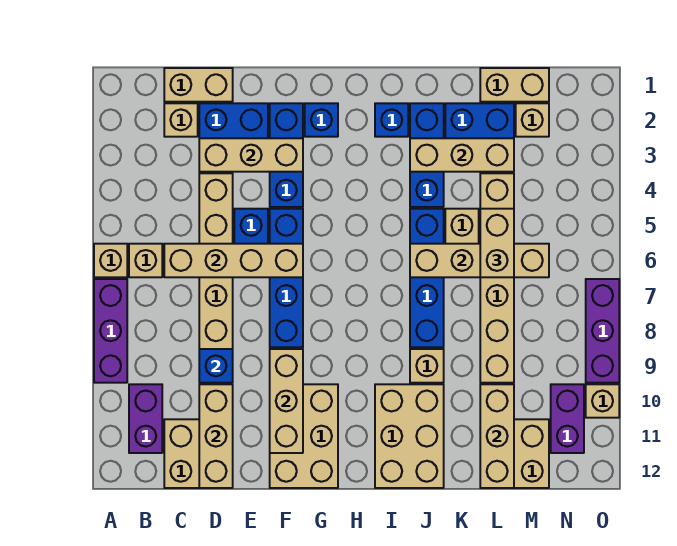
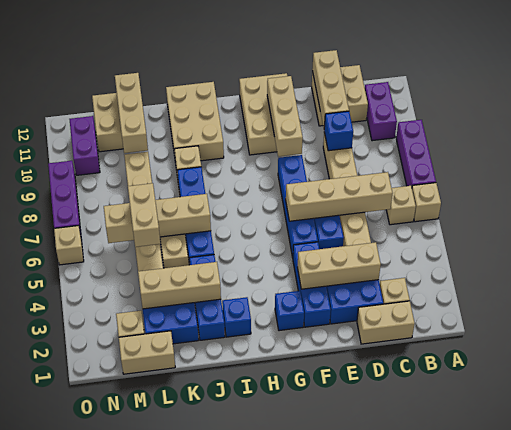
tan 1x1 brick [586,384,619,418] -> tan 1x1 brick moved to [54,226,84,265]

